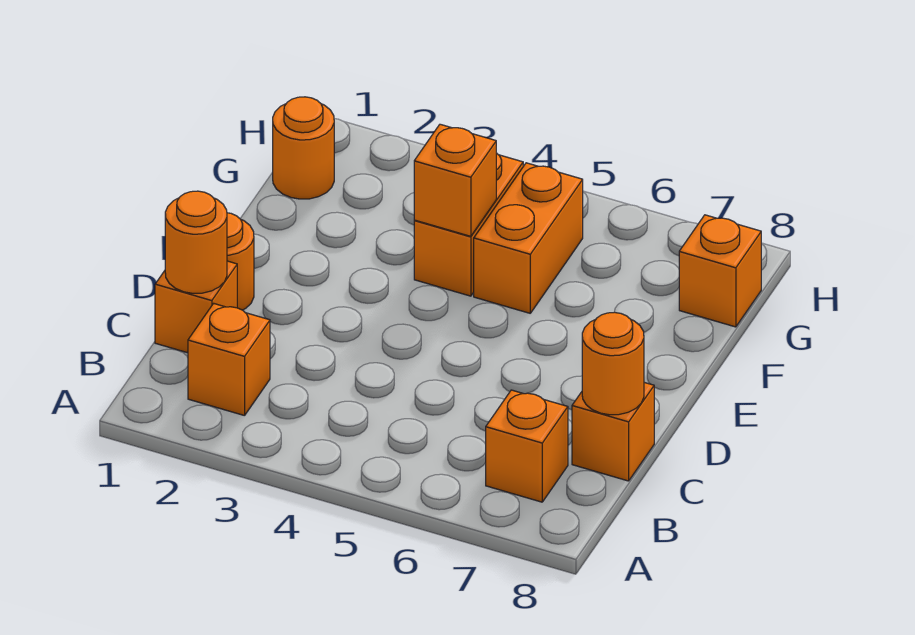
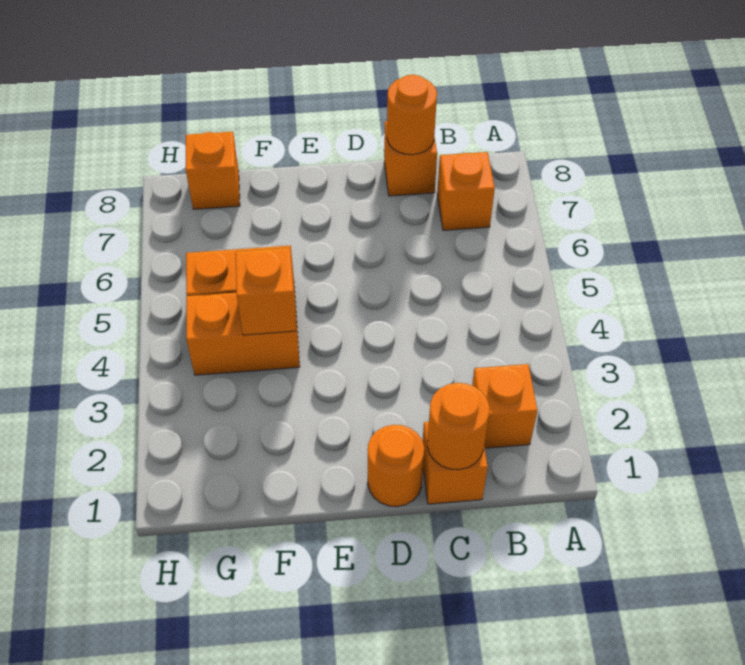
orange 1x1 round brick [273,97,334,199] -> none

